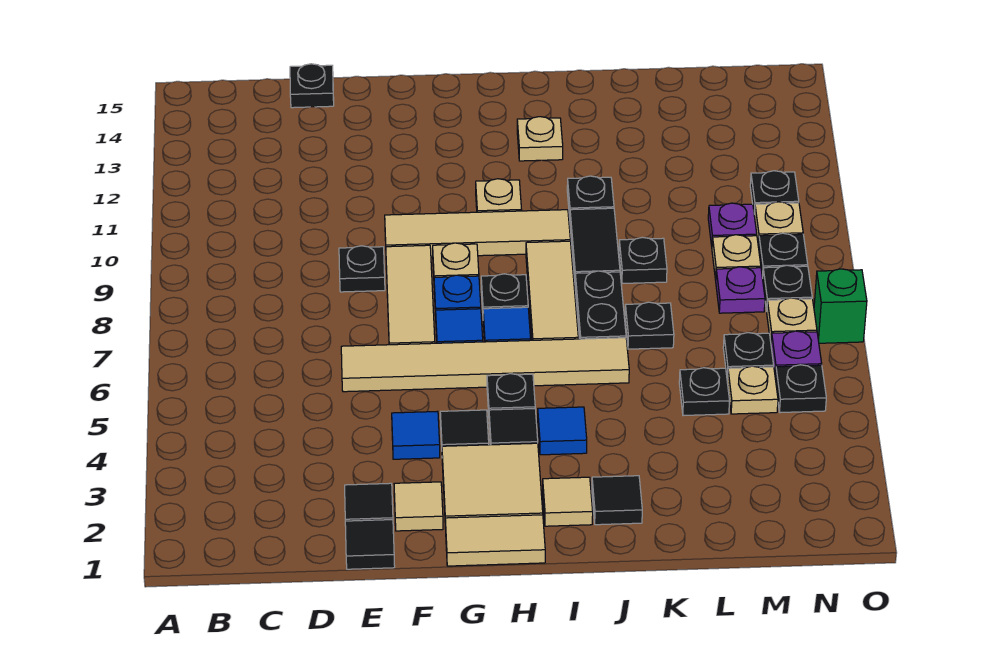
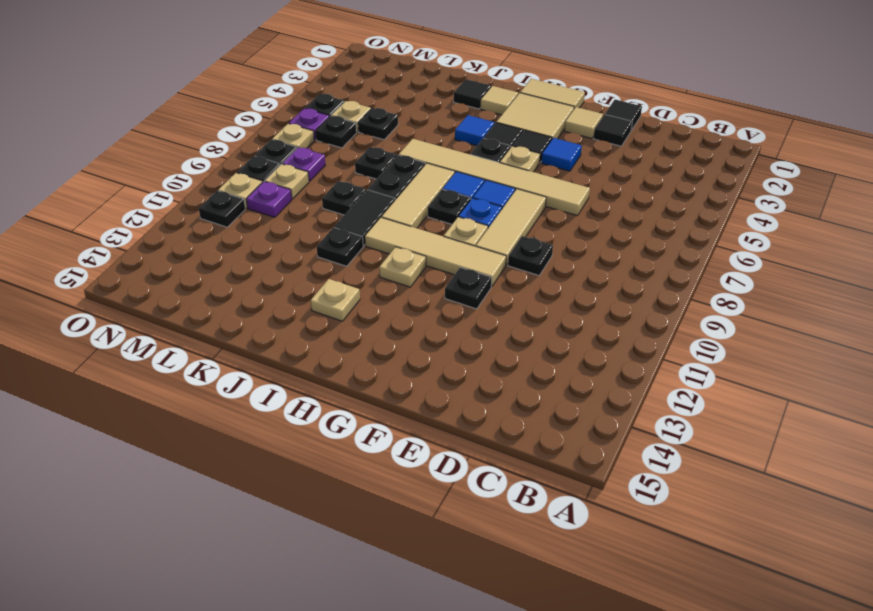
black 1x1 plate [290,64,334,108] -> black 1x1 plate moved to [445,267,492,309]
none -> tan 1x1 plate [500,146,540,172]
green 1x1 brick [814,269,867,343] -> none

